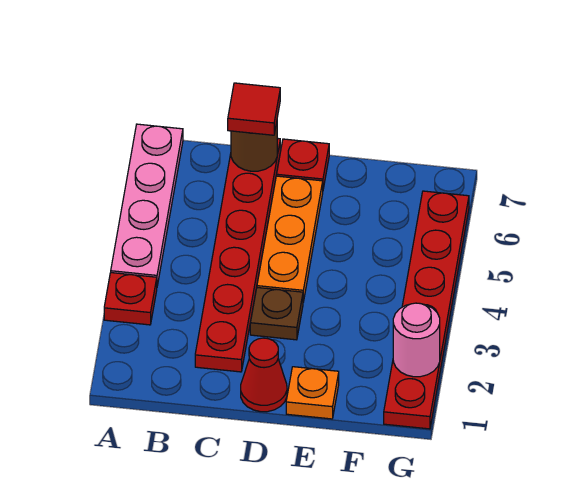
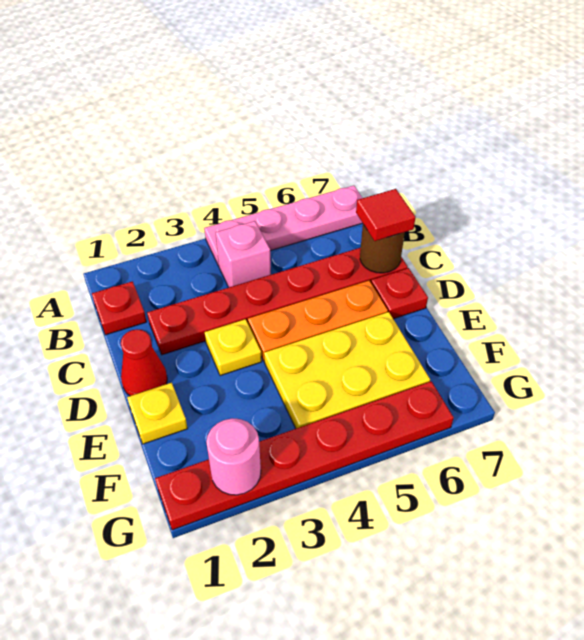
red 1x1 plate [104,273,157,325] -> red 1x1 plate moved to [92,281,146,335]
none -> pink 1x1 brick [216,221,271,287]
brown 1x1 plate [250,287,303,340] -> yellow 1x1 plate [205,319,262,376]
orange 1x1 plate [286,367,339,419] -> yellow 1x1 plate [127,383,188,444]
none -> yellow 2x3 plate [264,312,430,429]

